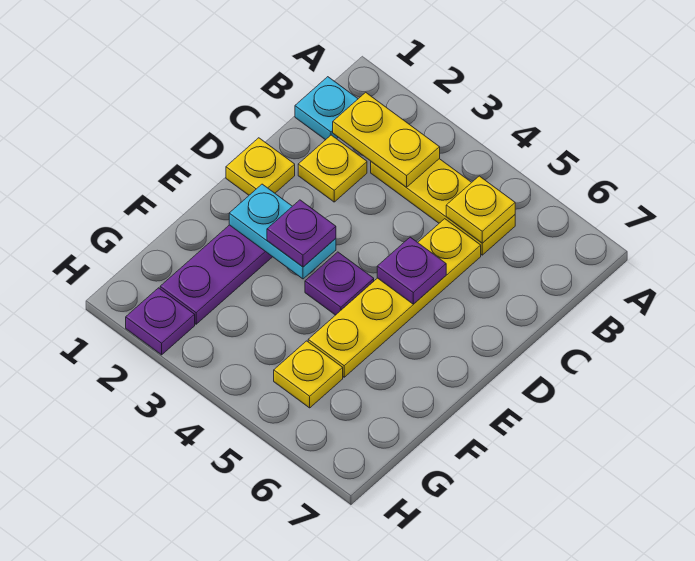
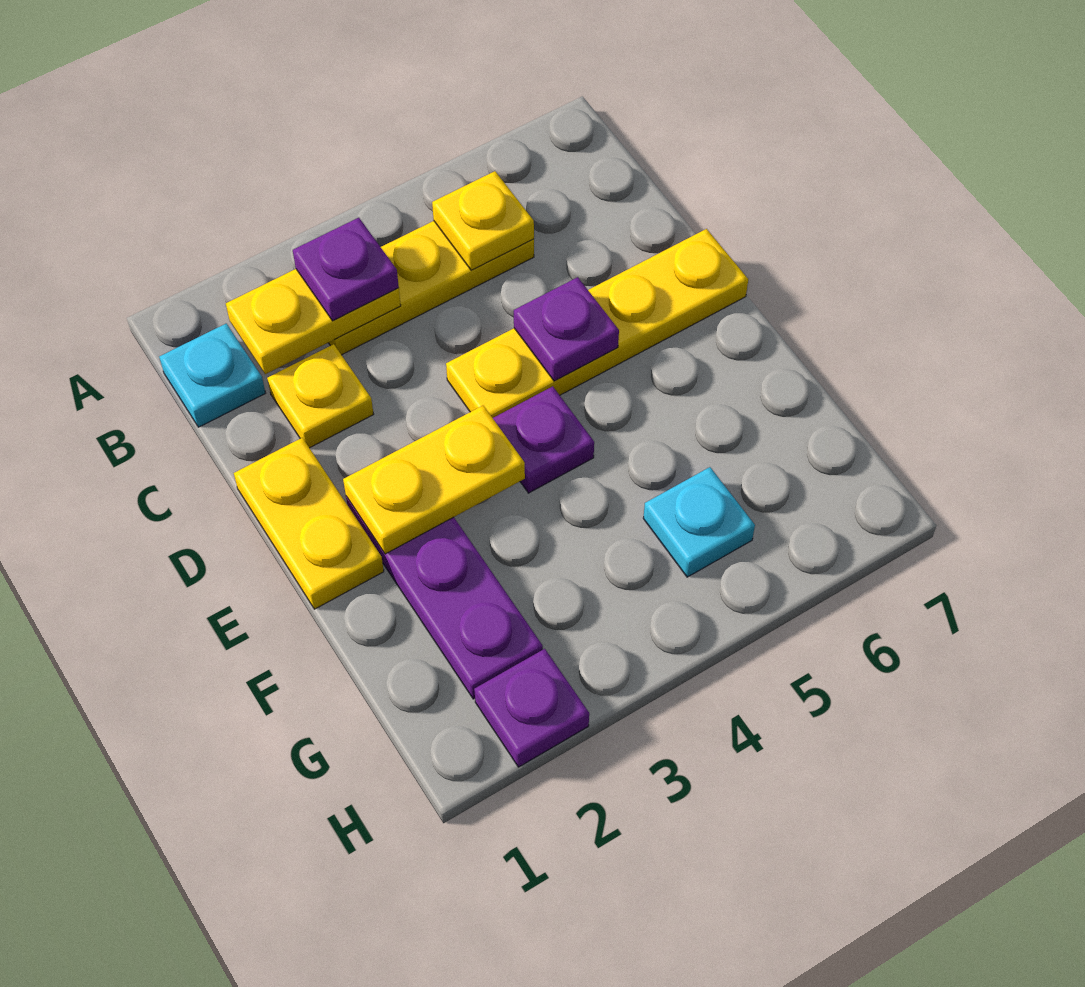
yellow 1x4 plate [308,219,481,377] -> yellow 1x4 plate turned to [446,229,748,418]
yellow 1x1 plate [226,138,295,195] -> yellow 1x2 plate [234,438,384,609]
cyan 1x2 plate [229,184,336,279] -> yellow 1x2 plate [343,406,525,554]
purple 1x1 plate [267,200,336,267] -> purple 1x1 plate moved to [293,218,399,321]
yellow 1x1 plate [274,341,343,408] -> cyan 1x1 plate [643,467,755,577]

